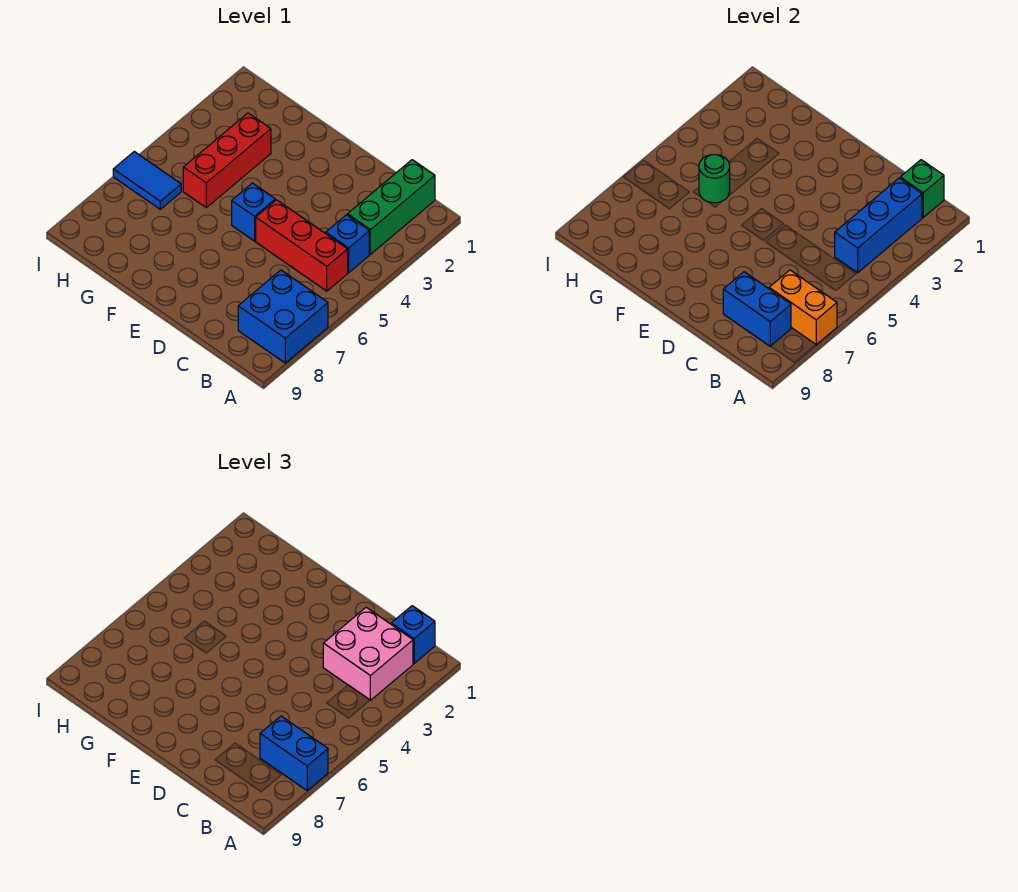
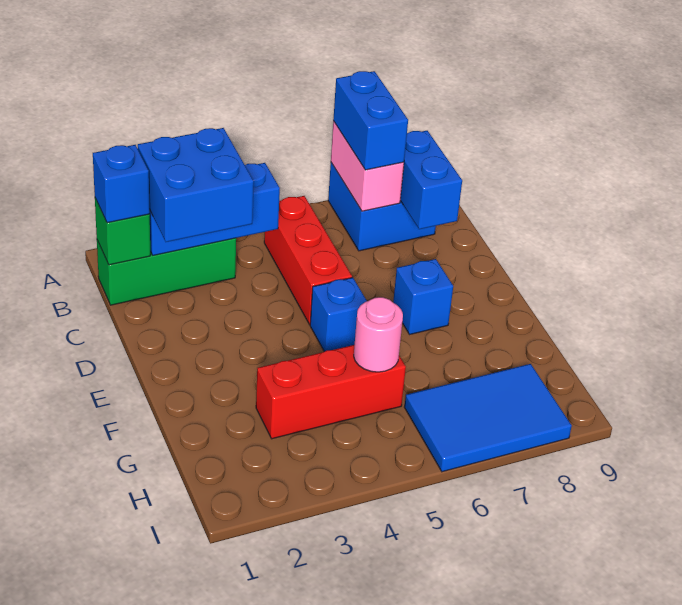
orange 1x2 brick [769,270,837,345] -> pink 1x2 brick [331,121,404,211]
pink 2x2 brick [323,607,413,700] -> blue 2x2 brick [138,128,254,242]
blue 1x1 brick [326,215,369,273] -> blue 1x1 brick moved to [393,259,453,335]
green 1x1 round brick [699,155,730,203] -> pink 1x1 round brick [354,297,403,372]
blue 1x2 tile [113,152,181,209] -> blue 2x3 tile [404,364,572,472]

